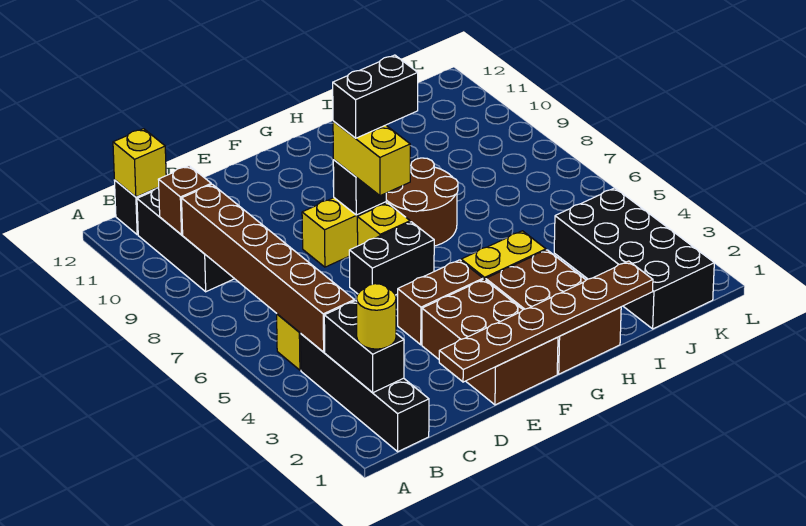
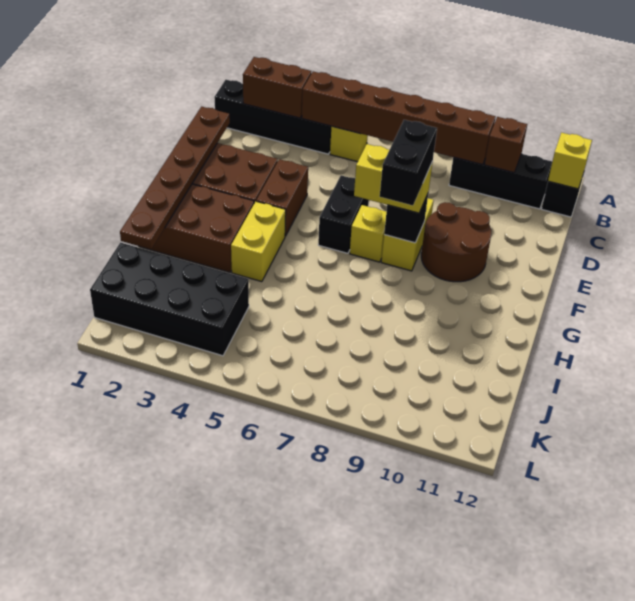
black 1x2 brick [324,301,404,393] -> brown 1x2 brick [243,57,311,118]
yellow 1x1 round brick [357,284,396,349] -> none
brown 2x2 round brick [386,158,458,246] -> brown 2x2 round brick moved to [421,202,491,282]

